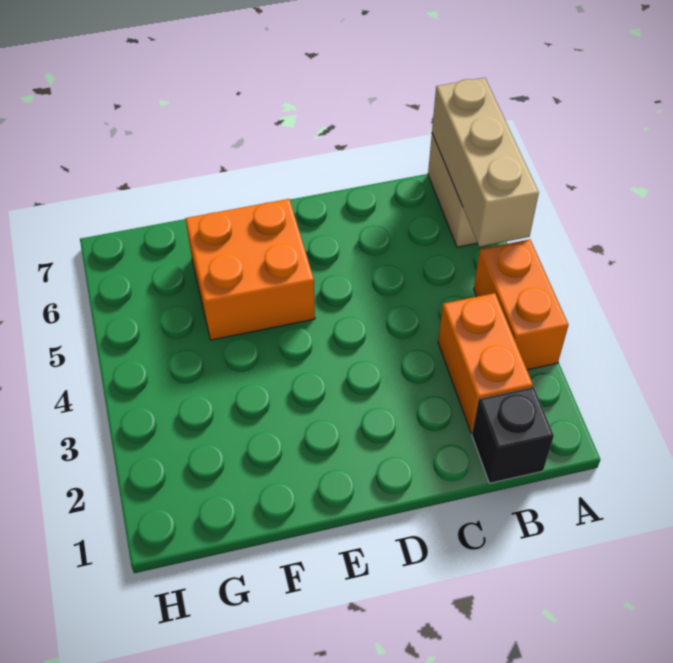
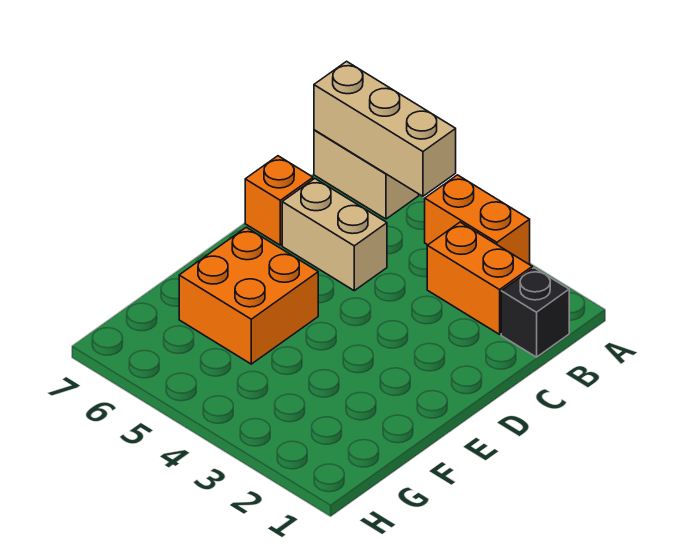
none -> tan 1x2 brick [282,179,387,291]
none -> orange 1x1 brick [245,156,313,245]

